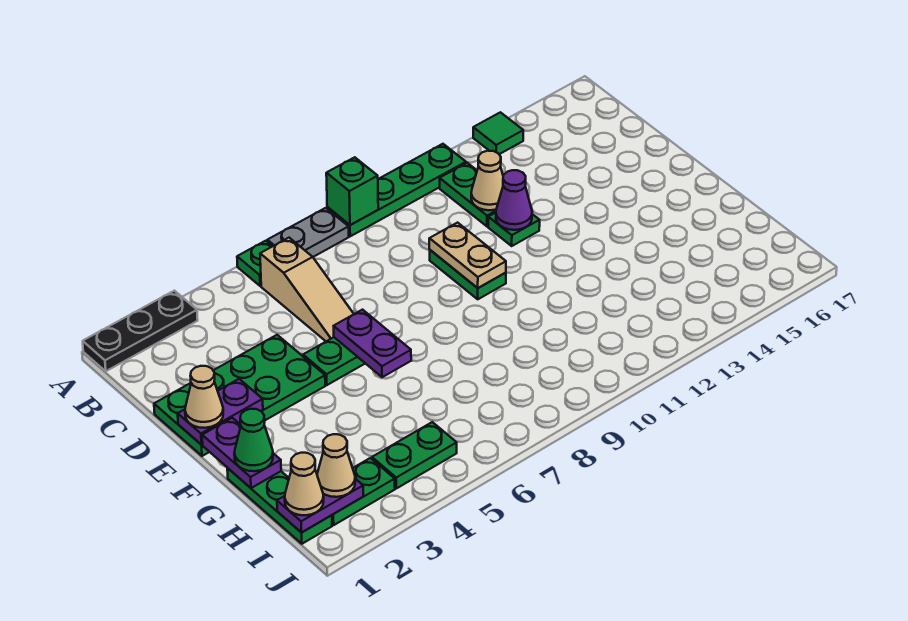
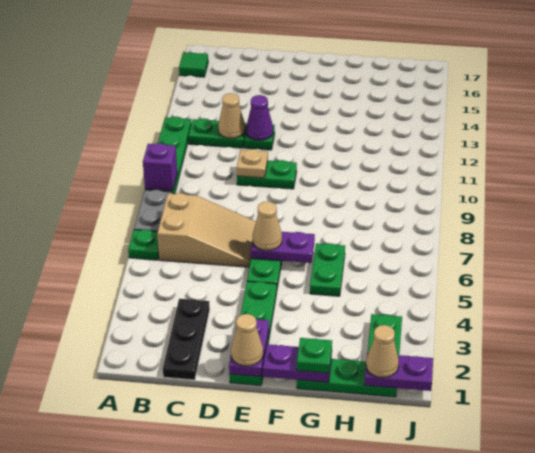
black 1x3 plate [83,291,198,371] -> black 1x3 plate moved to [163,299,210,380]
green 1x1 brick [326,157,378,225] -> purple 1x1 brick [143,143,177,191]
green 1x1 tile [473,112,523,154] -> green 1x1 tile moved to [179,52,208,77]
tan 1x3 slope [260,238,354,341] -> tan 2x3 slope [157,193,256,267]
green 2x4 plate [154,335,325,456] -> green 1x4 plate [229,281,277,386]
tan 1x2 plate [429,223,506,288] -> tan 1x1 plate [237,149,268,178]
green 1x1 cone [234,409,273,471] -> green 1x1 plate [297,338,332,373]
purple 1x2 plate [277,479,363,533] -> purple 1x2 plate turned to [364,353,433,391]
tan 1x1 cone [317,434,355,497] -> tan 1x1 cone moved to [253,201,282,250]
green 1x2 plate [372,422,457,488] -> green 1x2 plate moved to [310,243,345,296]

